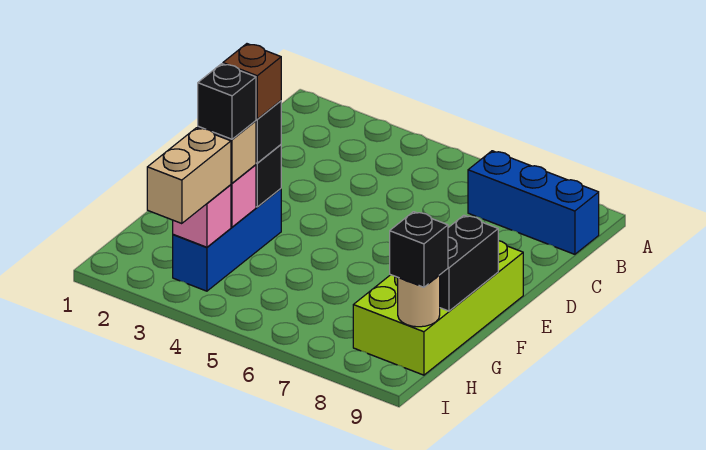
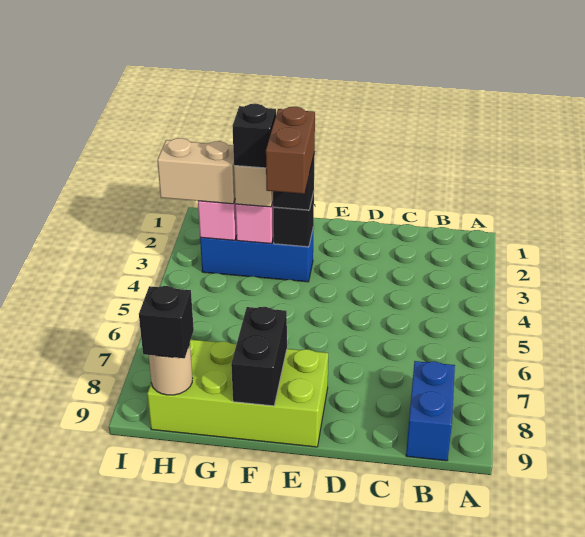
blue 1x3 brick [468,151,599,254] -> blue 1x2 brick [406,361,455,461]
brown 1x1 brick [223,44,281,119] -> brown 1x2 brick [266,107,315,194]
black 1x2 brick [440,215,498,311] -> black 1x2 brick turned to [231,307,287,406]

